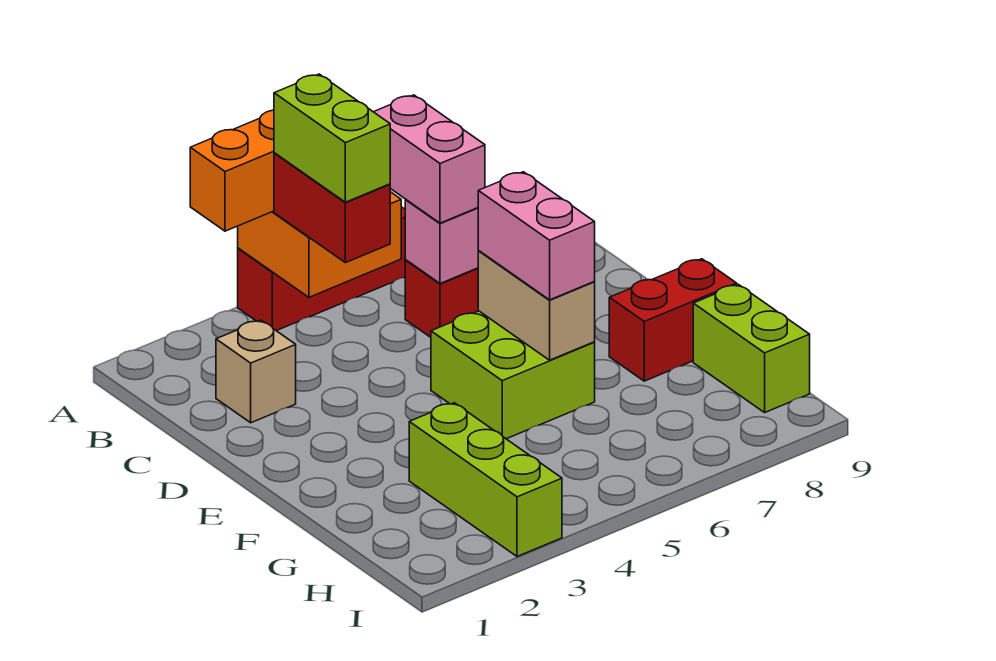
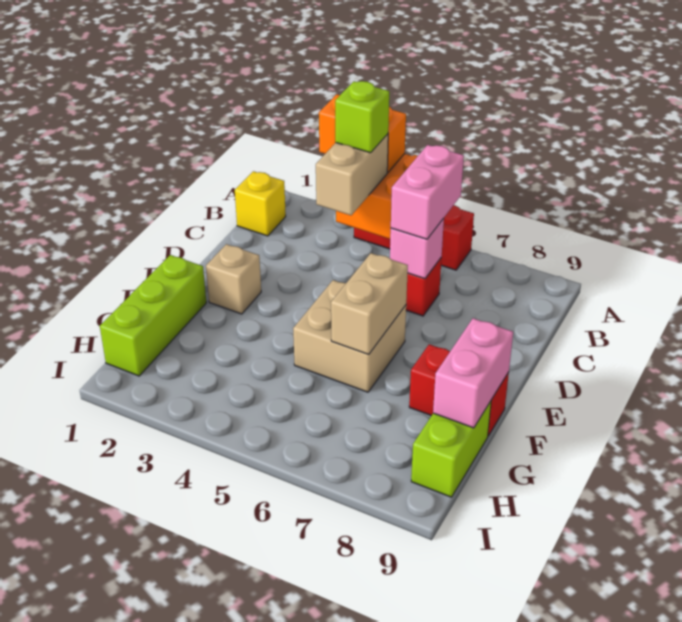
none -> yellow 1x1 brick [235,171,286,236]
red 1x2 brick [274,153,390,263] -> tan 1x2 brick [316,134,388,215]
lime 1x2 brick [274,74,390,202] -> lime 1x1 brick [335,81,389,153]
tan 1x1 brick [216,320,296,423] -> tan 1x1 brick moved to [206,244,261,314]
lime 2x2 brick [431,311,595,439] -> tan 2x2 brick [293,280,406,392]
pink 1x2 brick [478,172,595,300] -> pink 1x2 brick moved to [433,318,513,428]
lime 1x3 brick [409,403,562,557] -> lime 1x3 brick moved to [100,255,206,376]

